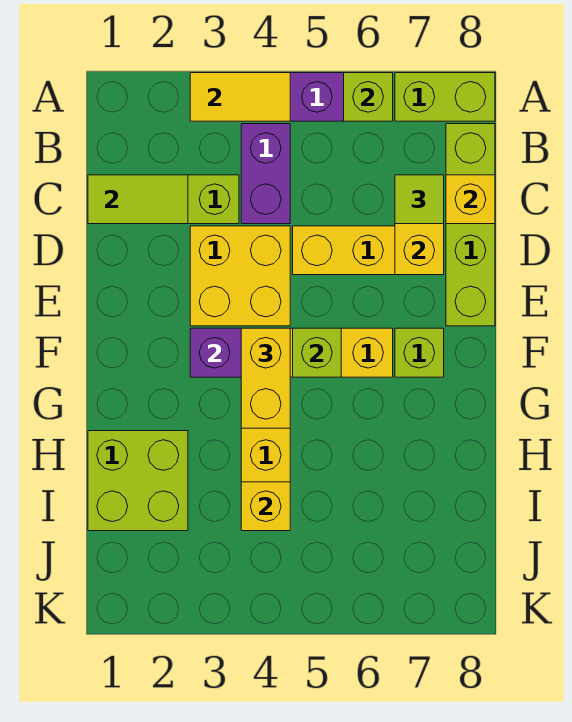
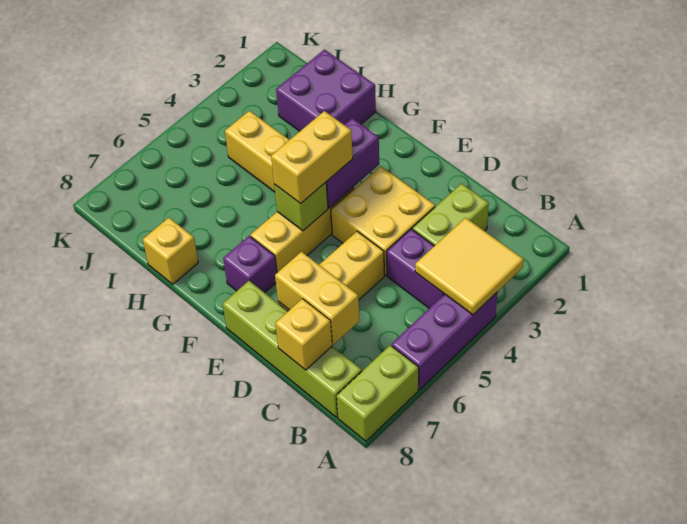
yellow 1x2 tile [190,73,290,121] -> yellow 2x2 tile [415,218,524,315]
lime 1x1 brick [344,73,393,121] -> none
lime 1x2 tile [88,175,188,224] -> none
lime 1x1 tile [395,175,444,224] -> none
yellow 1x2 brick [241,328,290,428] -> yellow 1x2 brick turned to [271,111,353,204]
lime 1x1 brick [395,328,444,377] -> purple 1x1 brick [223,236,277,293]
lime 2x2 brick [88,431,188,531] -> purple 2x2 brick [276,50,376,131]
yellow 1x1 brick [241,482,290,531] -> yellow 1x1 brick moved to [143,218,198,284]

